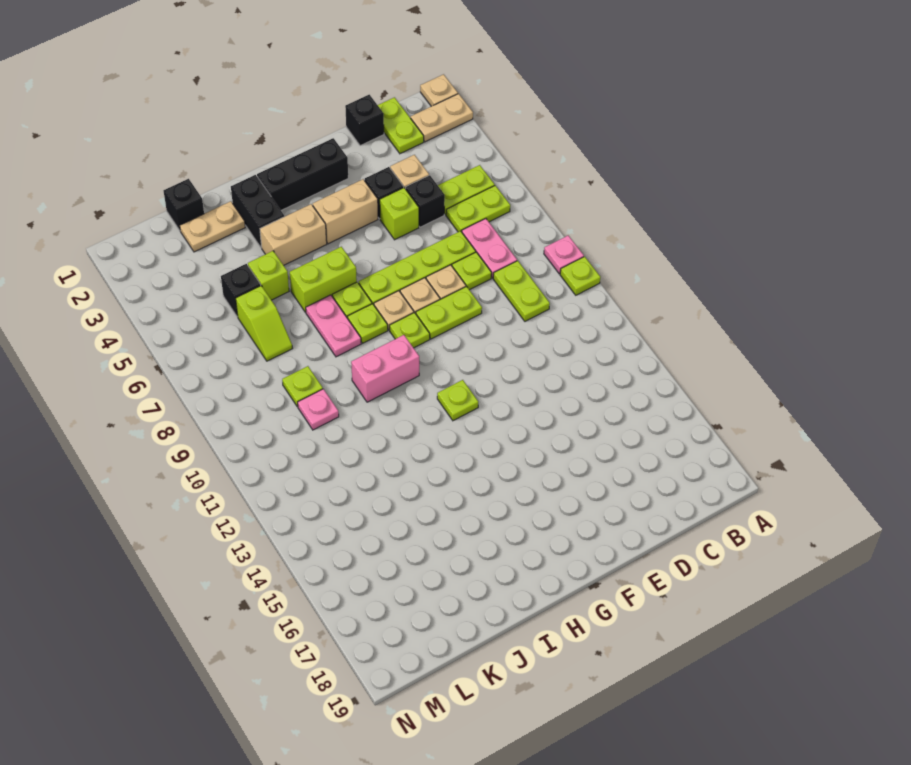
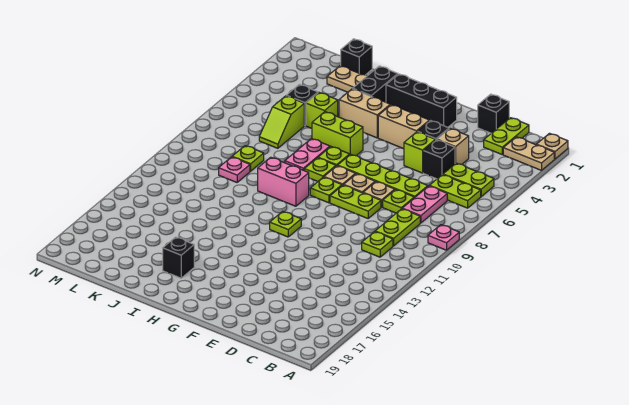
lime 1x1 plate [560,257,600,295] -> lime 1x1 plate moved to [362,232,393,257]
none -> black 1x1 brick [163,237,194,278]

